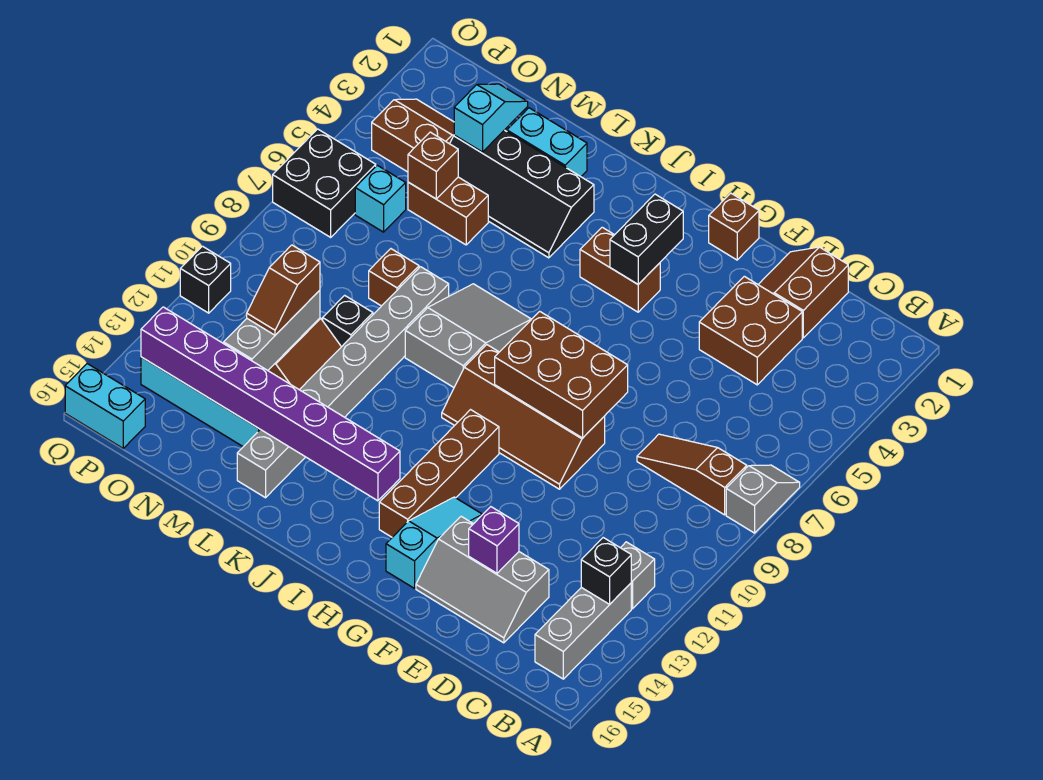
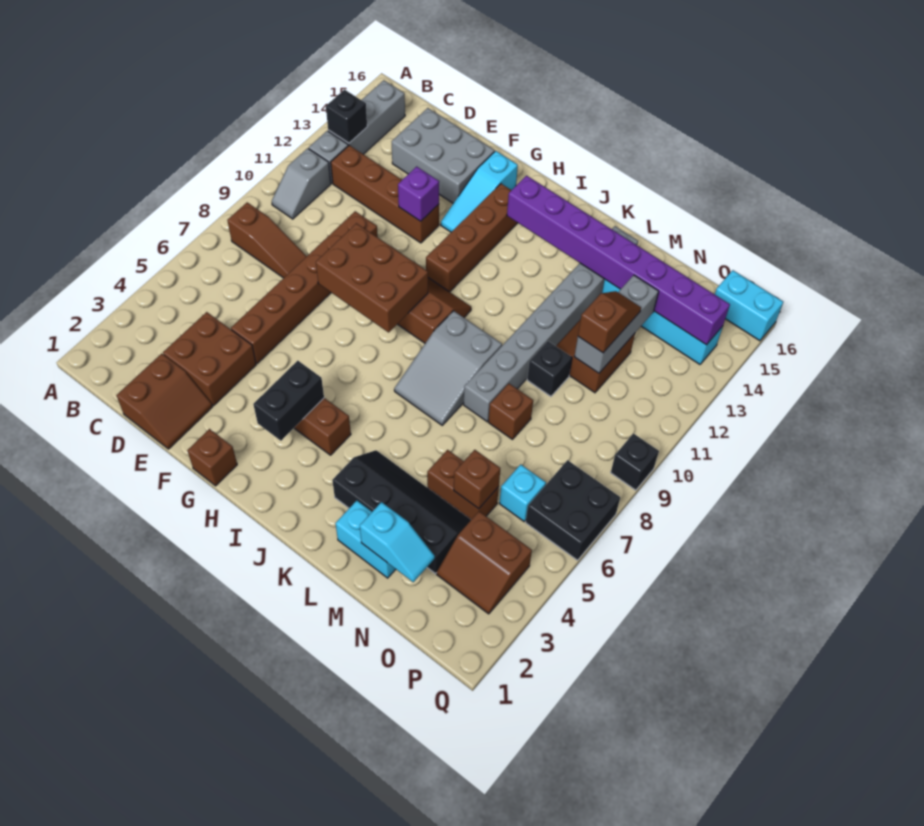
grey 1x2 slope [726,465,800,533] -> grey 1x2 slope moved to [272,148,331,219]
none -> brown 1x4 brick [331,145,439,243]
grey 2x3 slope [416,516,549,643] -> grey 2x3 brick [392,108,495,203]
none -> brown 1x6 brick [231,211,378,364]
purple 1x1 brick [469,507,519,573] -> purple 1x1 brick moved to [398,166,439,221]
cyan 1x2 slope [454,84,528,152] -> cyan 1x2 slope turned to [360,502,435,582]
black 1x1 brick [180,246,231,313] -> black 1x1 brick moved to [611,433,659,490]

